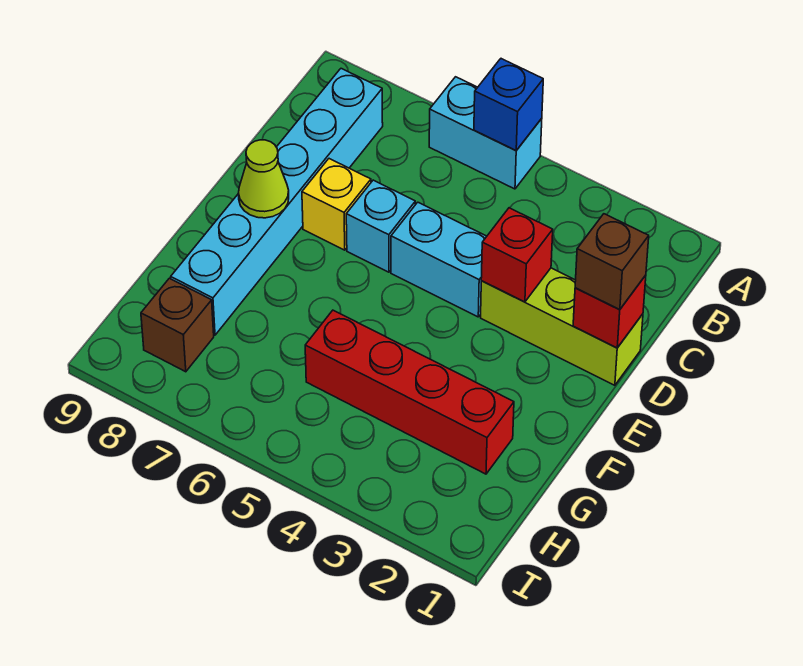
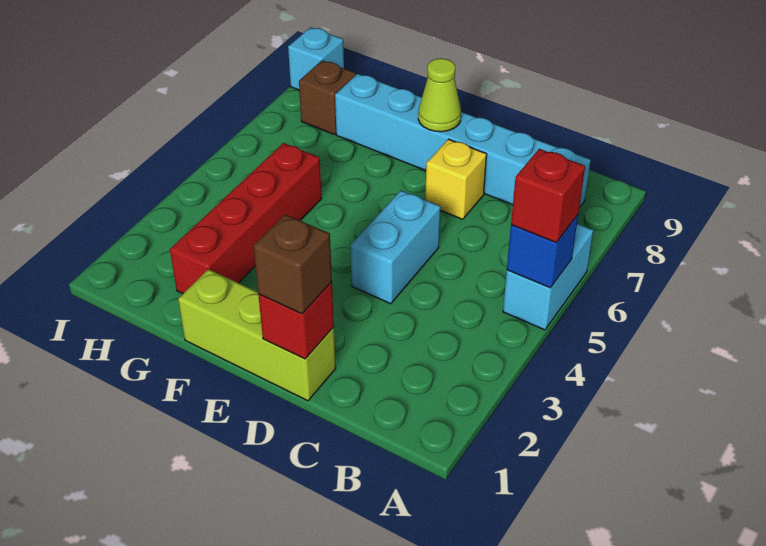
lime 1x3 brick [481,268,643,385] -> lime 1x3 brick turned to [178,269,336,401]
red 1x1 brick [481,208,553,302] -> red 1x1 brick moved to [511,149,585,242]
cyan 1x1 brick [346,180,415,272] -> cyan 1x1 brick moved to [288,27,344,90]

